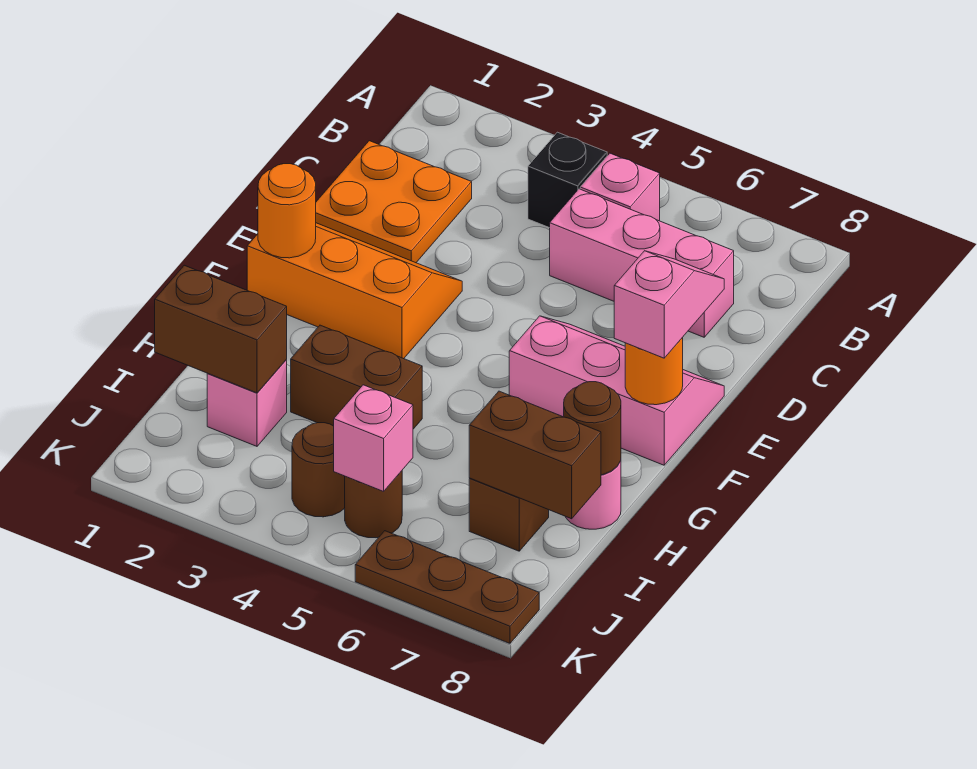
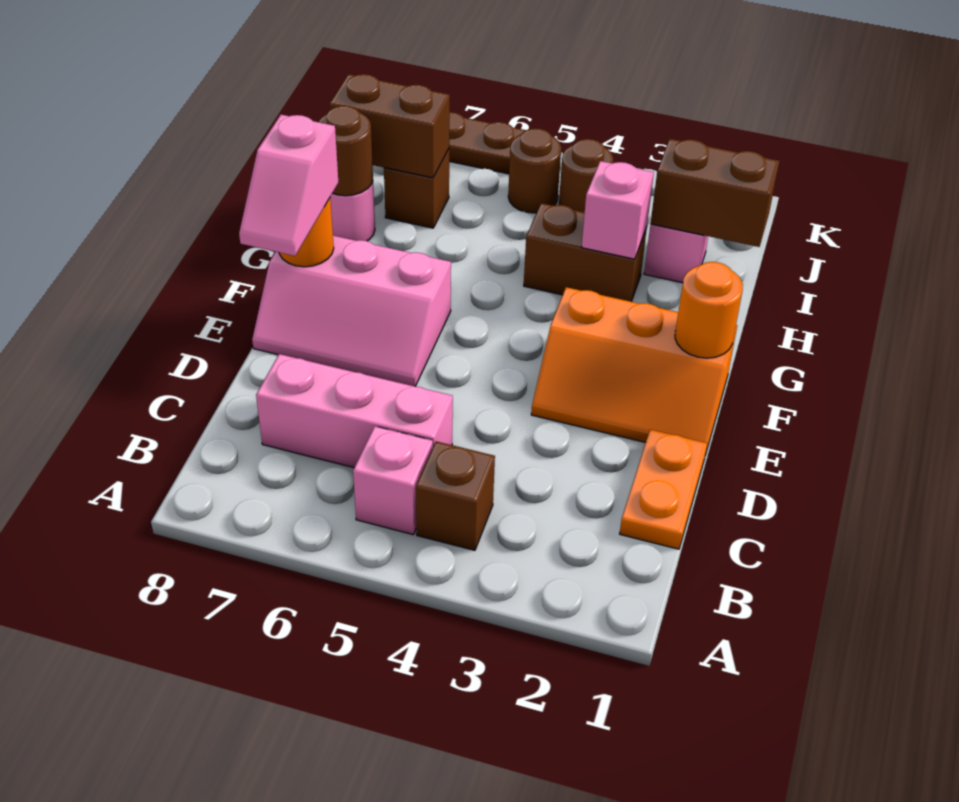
black 1x1 brick [528,132,607,228] -> brown 1x1 brick [416,441,495,550]
orange 2x2 plate [316,141,472,263] -> orange 1x2 plate [620,430,707,549]
pink 1x1 brick [334,385,413,491] -> pink 1x1 brick moved to [582,161,654,259]

